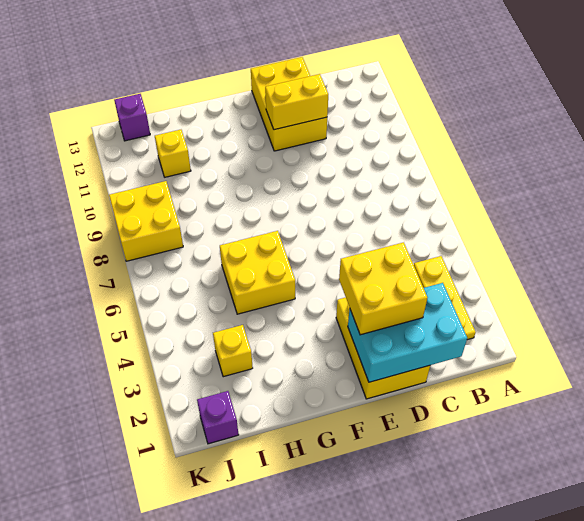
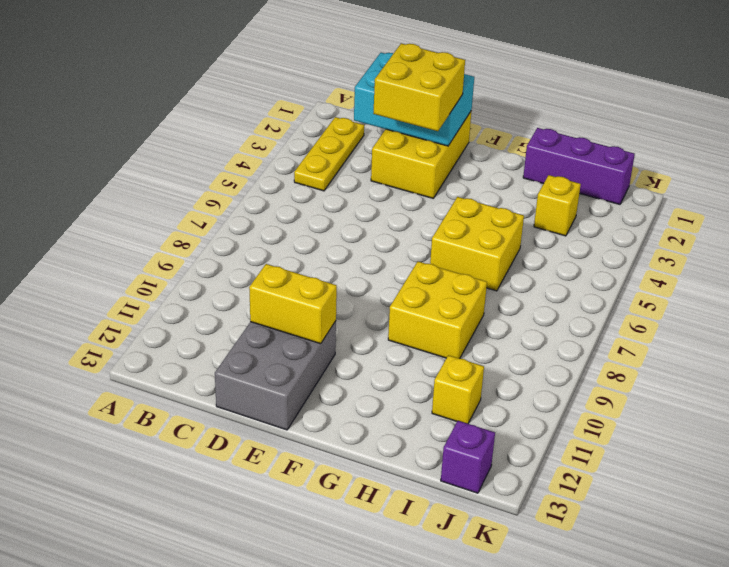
yellow 2x3 brick [251,57,327,151] -> grey 2x3 brick [215,321,336,430]
purple 1x1 brick [197,391,239,444] -> purple 1x3 brick [523,128,635,204]
yellow 2x2 brick [109,181,183,261] -> yellow 2x2 brick moved to [388,262,487,359]

